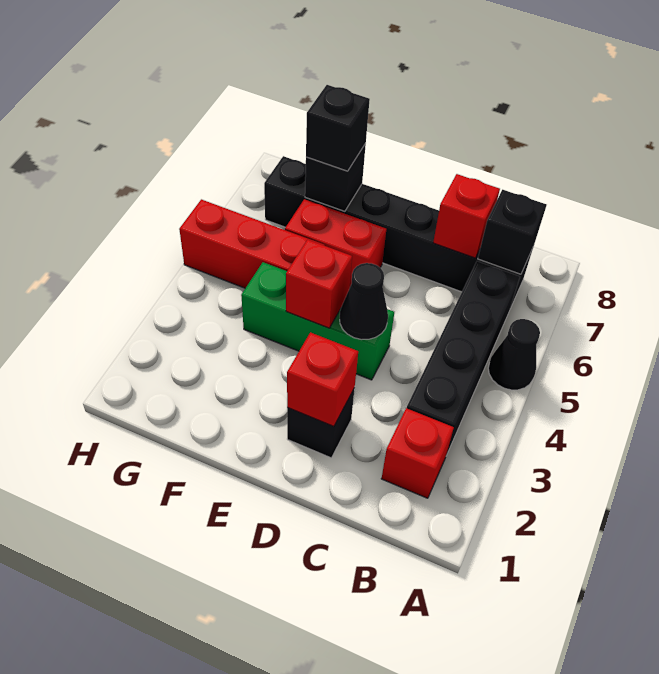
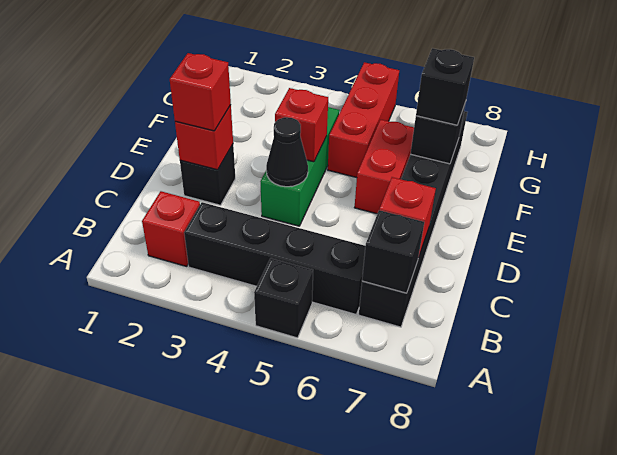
black 1x1 cone [488,319,540,390] -> black 1x1 brick [254,258,313,338]
none -> red 1x1 brick [170,53,231,131]

